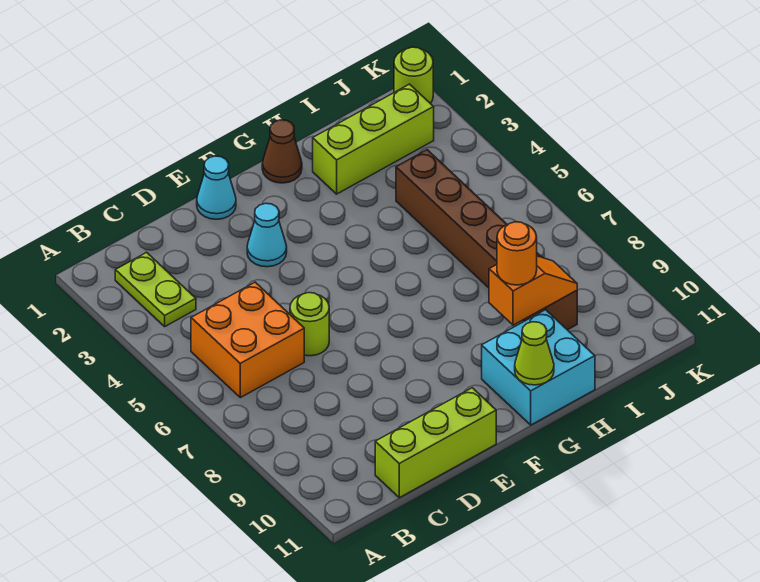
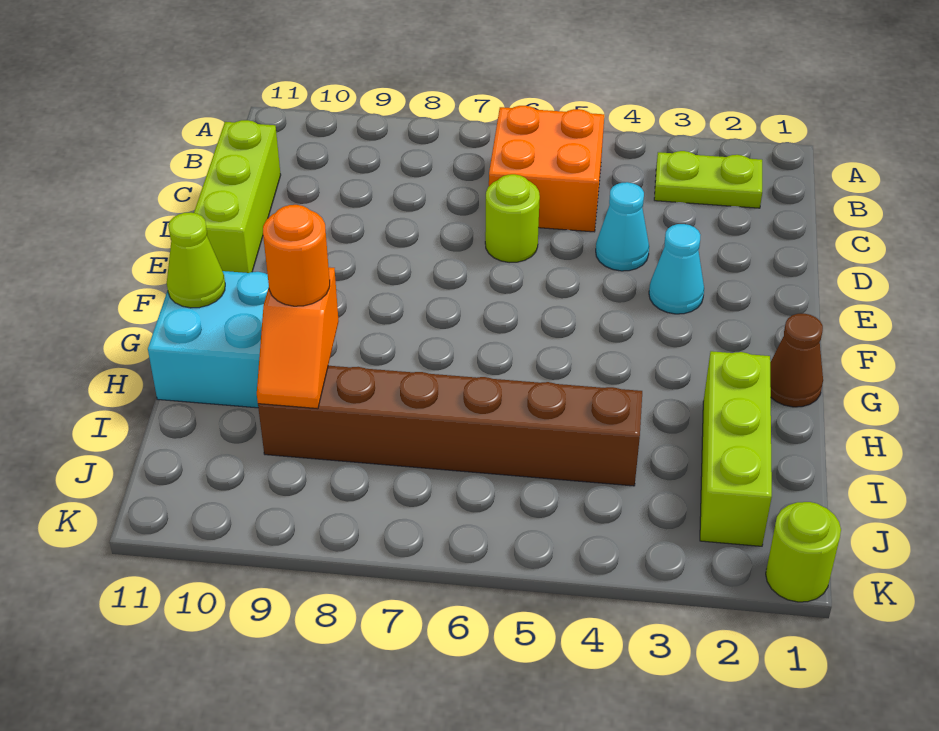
cyan 1x1 cone [197,156,236,219] -> cyan 1x1 cone moved to [596,182,649,271]

